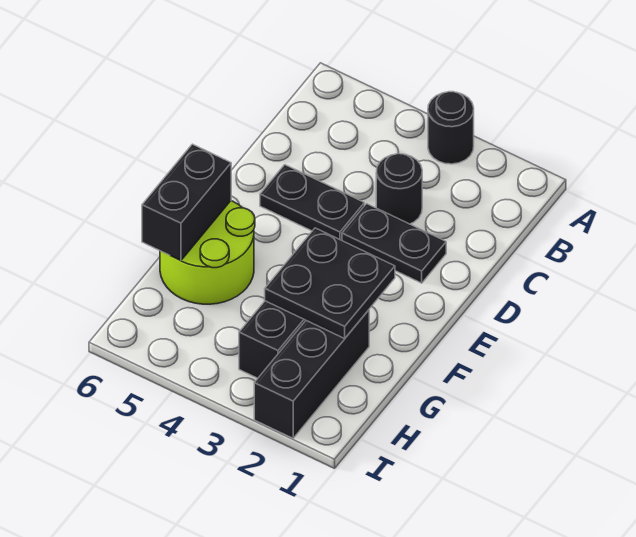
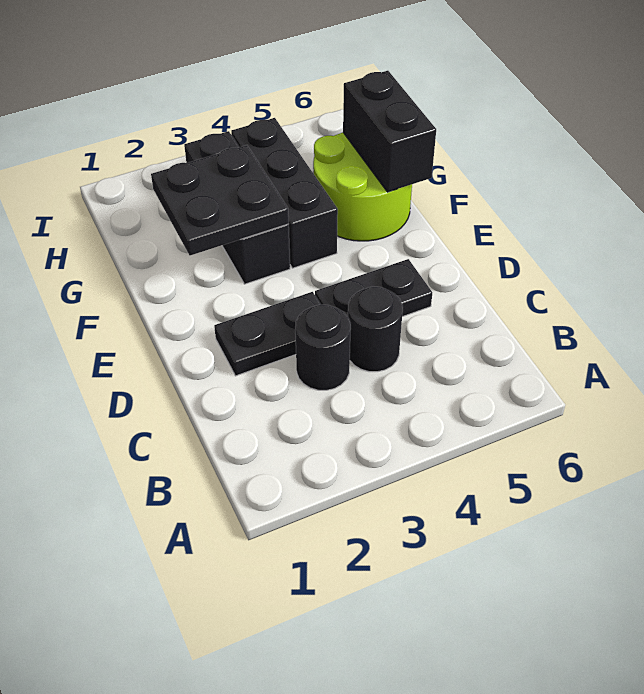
black 1x1 round brick [428,92,474,164] -> black 1x1 round brick moved to [348,287,403,372]
black 1x3 brick [254,310,369,438] -> black 1x3 brick moved to [231,118,338,268]

